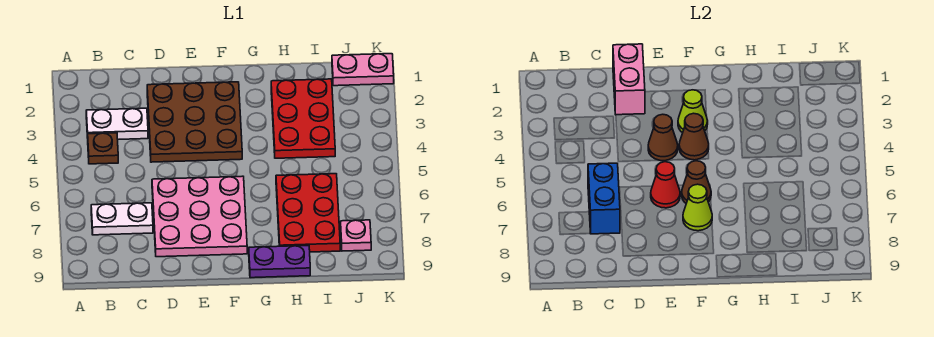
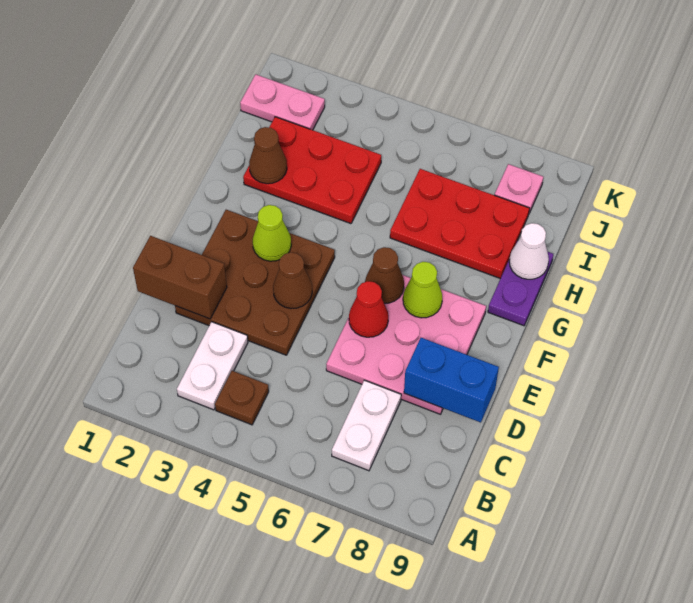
blue 1x2 brick [588,163,620,234] -> blue 1x2 brick moved to [404,338,499,422]
pink 1x2 brick [613,44,645,115] -> brown 1x2 brick [133,236,227,319]
brown 1x1 cone [679,113,709,160] -> brown 1x1 cone moved to [249,127,287,184]
none -> white 1x1 cone [509,223,549,279]
pink 1x2 plate [332,54,394,86] -> pink 1x2 plate turned to [240,74,325,130]

